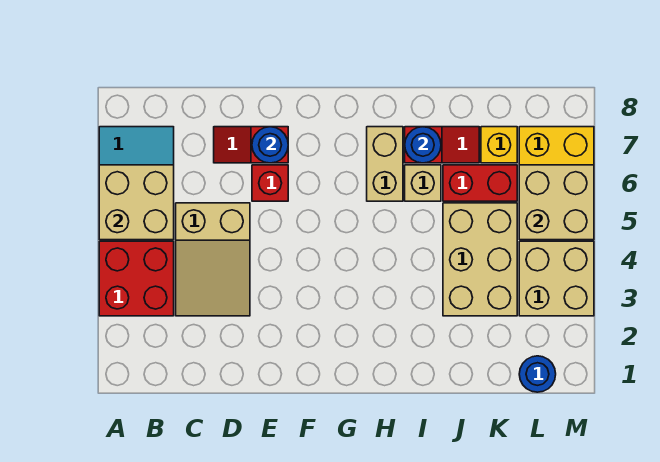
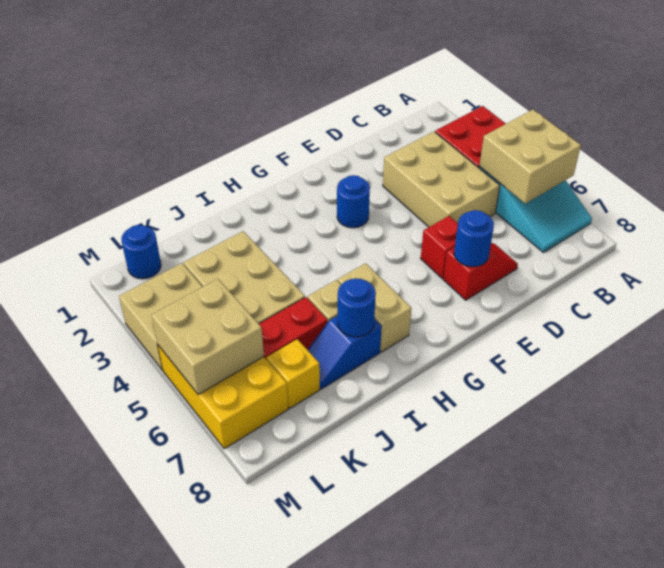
tan 2x3 slope [176,203,250,316] -> tan 2x3 brick [383,132,500,227]
none -> blue 1x1 round brick [337,175,370,228]
red 1x2 slope [405,127,479,163] -> blue 1x2 slope [308,316,382,389]

